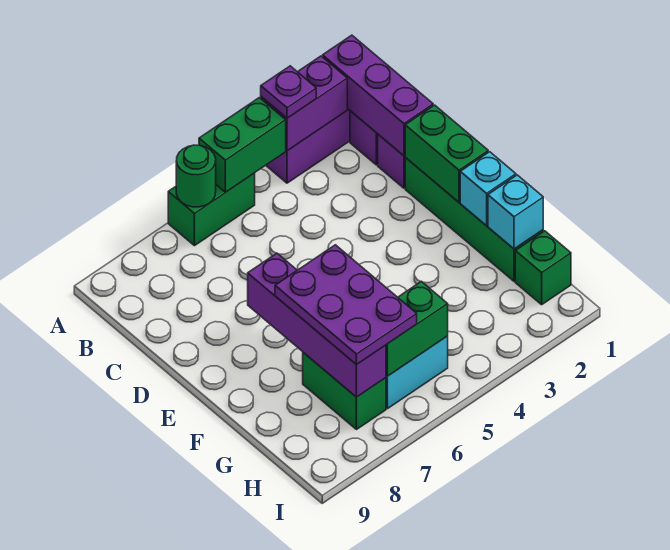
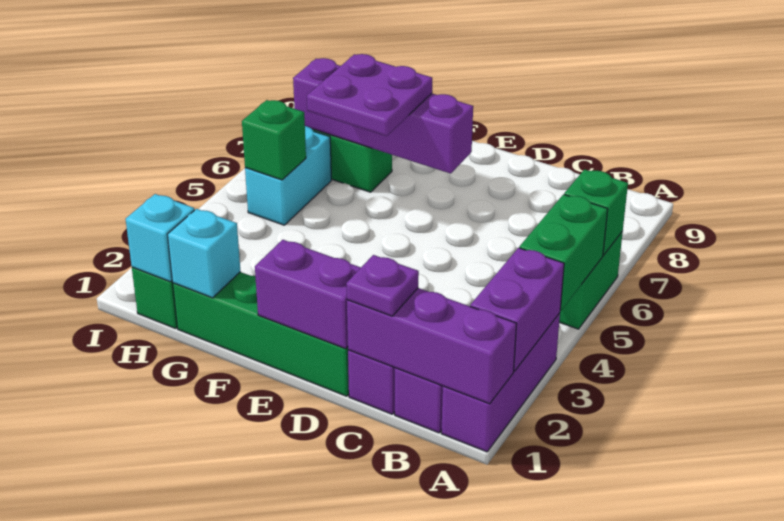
purple 1x1 plate [261,66,316,118] -> purple 1x1 plate moved to [346,255,419,316]
green 1x1 round brick [176,145,216,207] -> green 1x1 brick [564,169,628,255]
green 1x2 brick [405,105,488,202] -> purple 1x2 brick [255,240,361,349]
cyan 1x1 brick [460,152,516,226] -> cyan 1x1 brick moved to [126,194,195,282]
purple 2x3 plate [275,245,417,365] -> purple 2x2 plate [307,54,432,136]
green 1x2 brick [386,281,448,376] -> green 1x1 brick [242,100,306,180]

